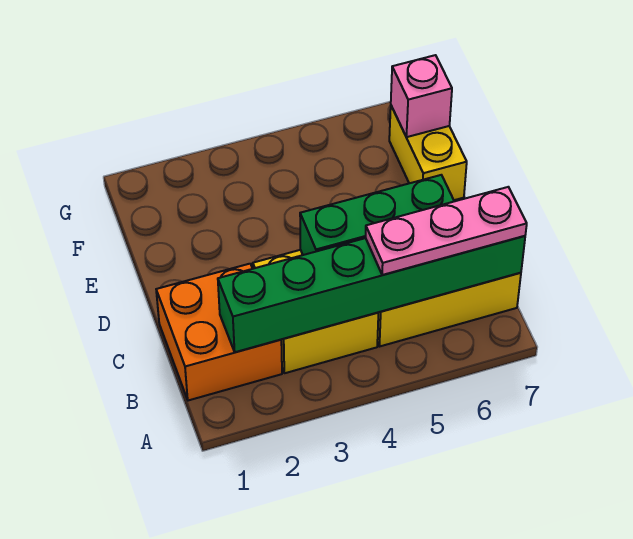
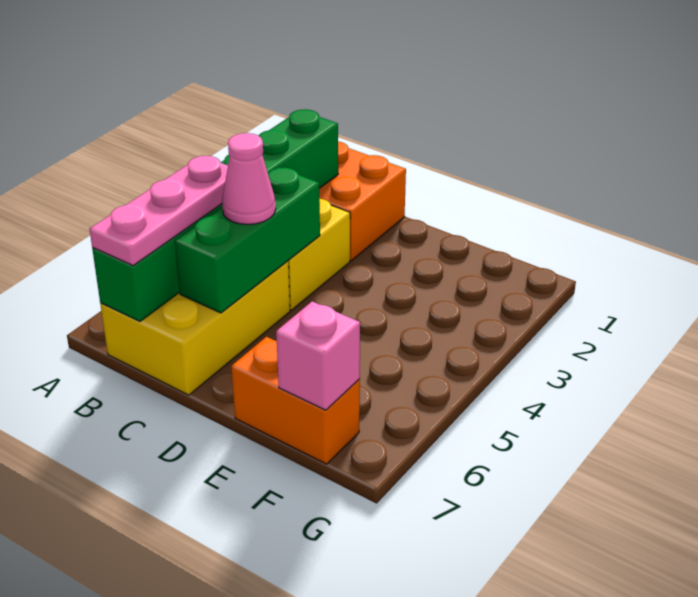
none -> pink 1x1 cone [222,133,276,224]
yellow 1x2 brick [389,106,467,200] -> orange 1x2 brick [231,337,360,464]

